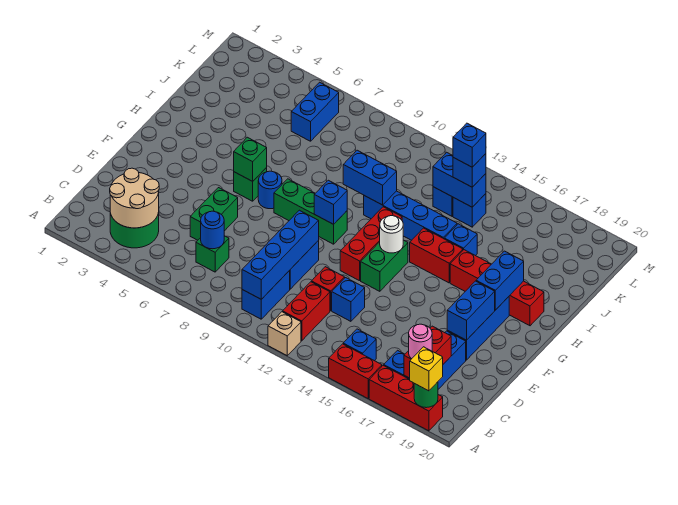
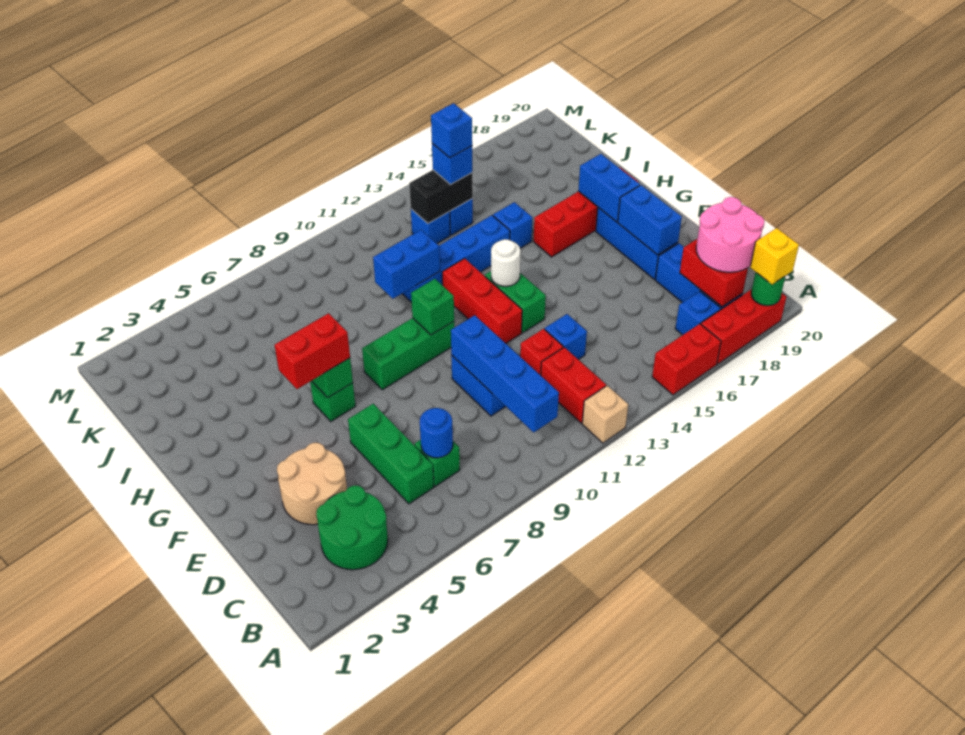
tan 2x2 round brick [110,168,159,228] -> tan 2x2 round brick moved to [277,443,347,525]
blue 1x2 brick [242,271,290,319] -> none
blue 1x1 brick [343,329,376,361] -> none
pink 1x1 round brick [409,324,432,359] -> pink 2x2 round brick [696,197,764,272]
green 1x2 brick [190,188,238,240] -> green 1x3 brick [348,404,434,504]
blue 1x1 round brick [258,171,282,209] -> none
blue 1x1 brick [314,180,347,224] -> green 1x1 brick [411,279,454,335]
red 1x2 brick [410,228,463,283] -> red 1x2 brick moved to [275,313,350,389]
blue 1x2 brick [291,82,339,141] -> none
blue 1x2 brick [433,152,486,207] -> black 1x2 brick [409,170,473,223]

